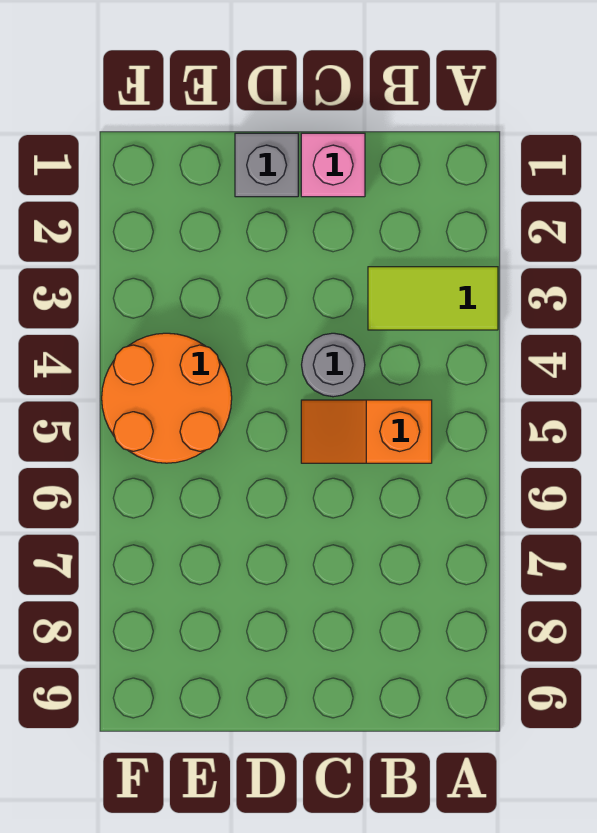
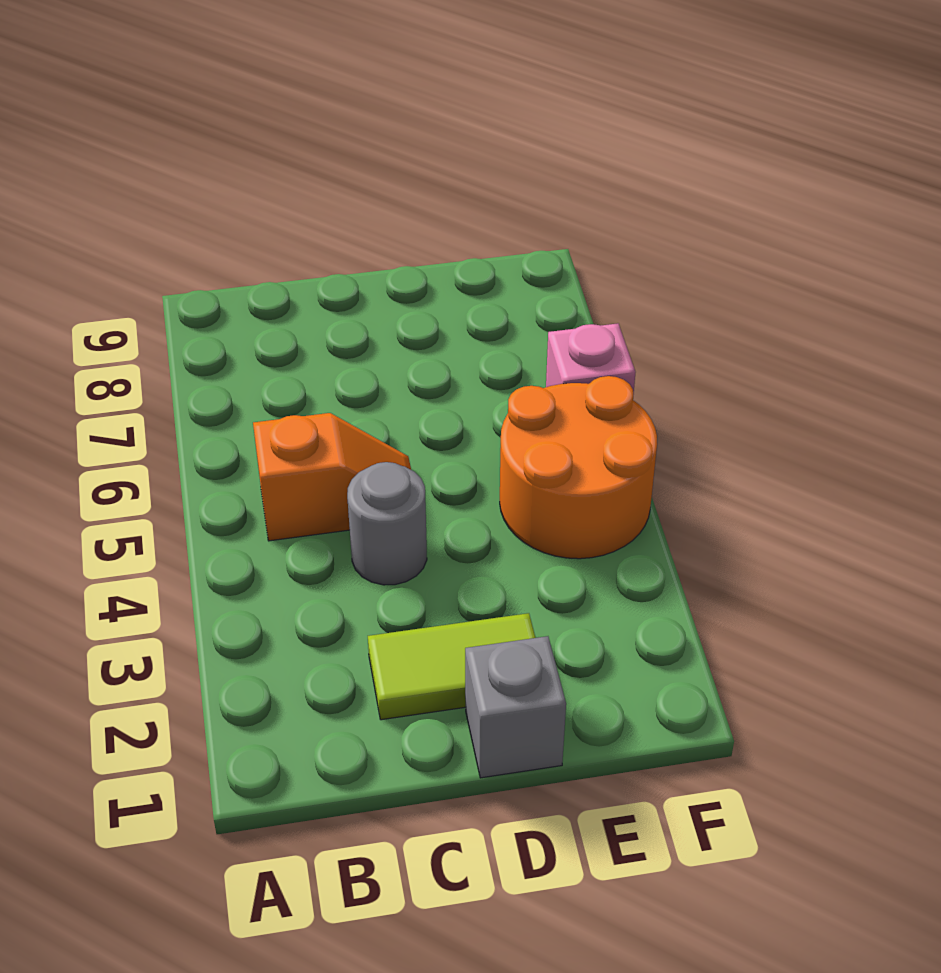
lime 1x2 tile [368,267,498,330] -> lime 1x2 tile moved to [368,613,535,720]
pink 1x1 brick [301,133,365,197] -> pink 1x1 brick moved to [546,323,636,394]

